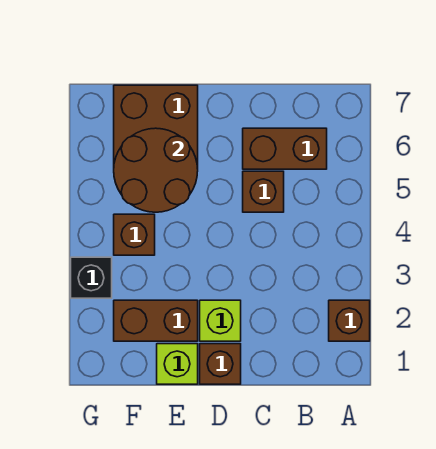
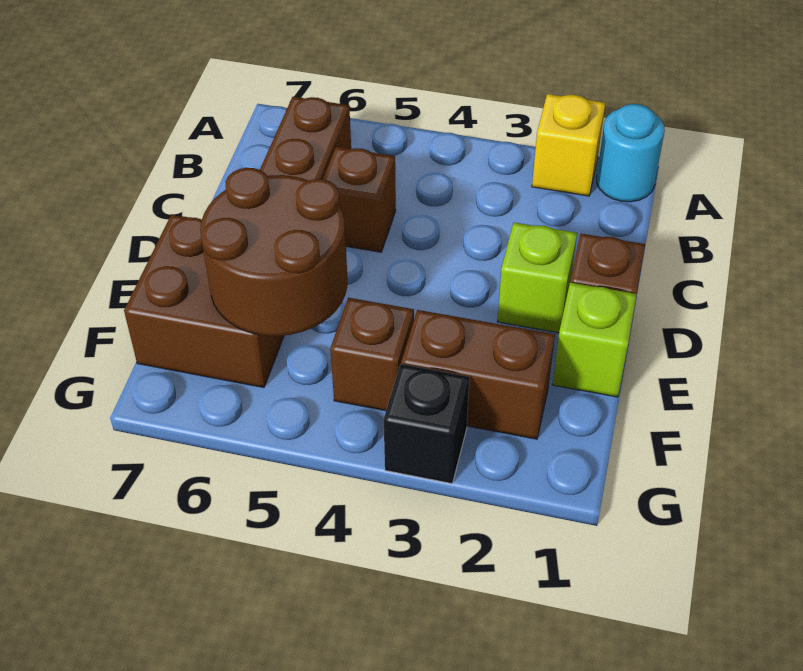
none -> cyan 1x1 round brick [597,104,665,202]
brown 1x1 brick [329,300,370,341] -> yellow 1x1 brick [532,94,605,196]
brown 1x2 brick [114,300,198,341] -> brown 1x2 brick turned to [401,310,555,439]

